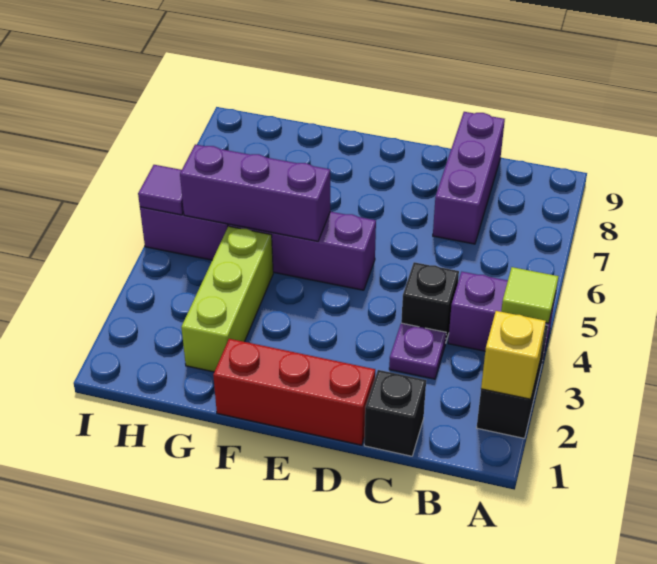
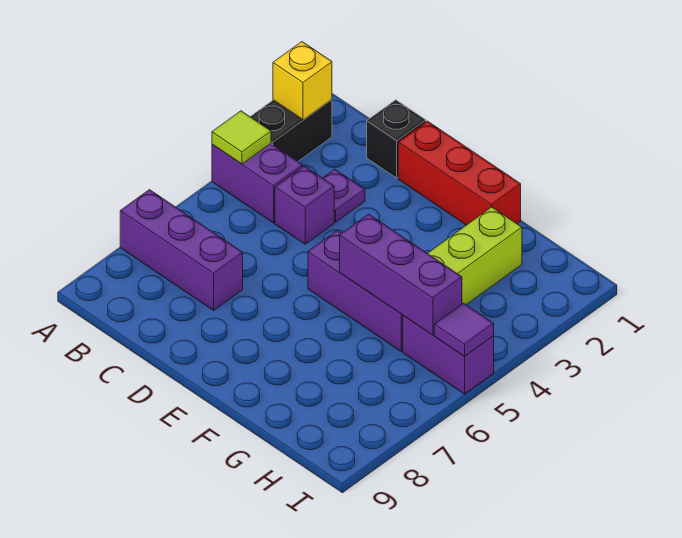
black 1x1 brick [401,262,459,341] -> purple 1x1 brick [275,166,334,244]
purple 1x3 brick [433,112,505,244] -> purple 1x3 brick turned to [120,190,243,310]

